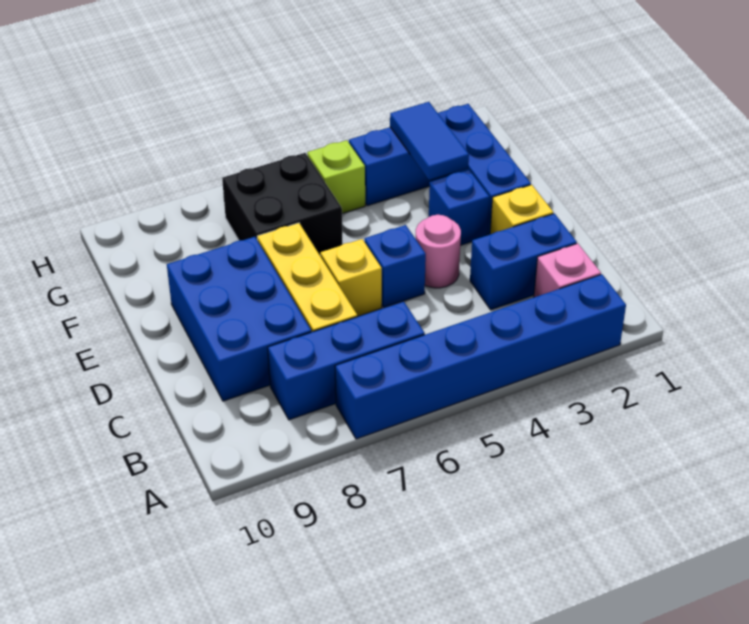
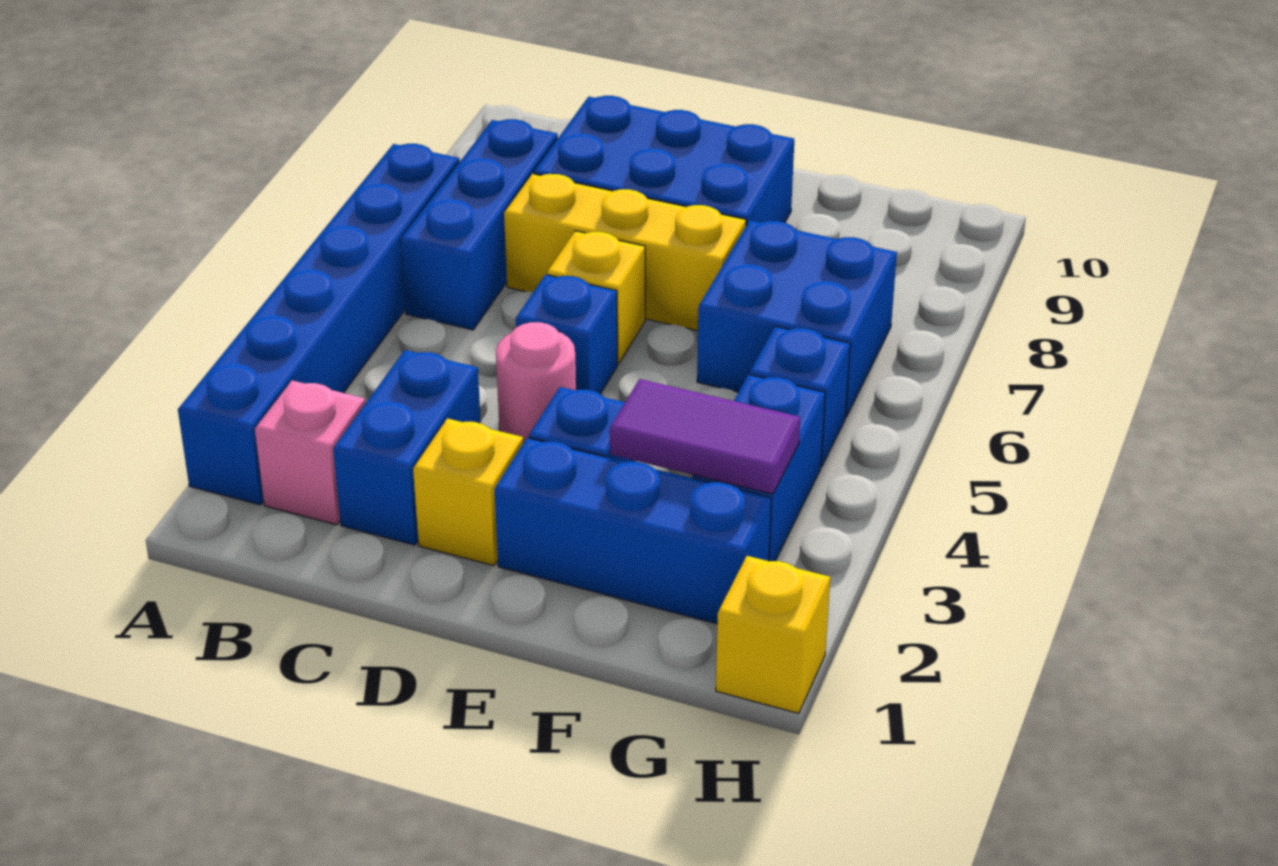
blue 1x2 tile [390,102,469,180] -> purple 1x2 tile [610,379,800,494]
black 2x2 brick [222,153,342,255] -> blue 2x2 brick [697,220,897,417]
lime 1x1 brick [307,140,365,214] -> blue 1x1 brick [750,326,850,467]
none -> yellow 1x1 brick [716,556,830,713]

